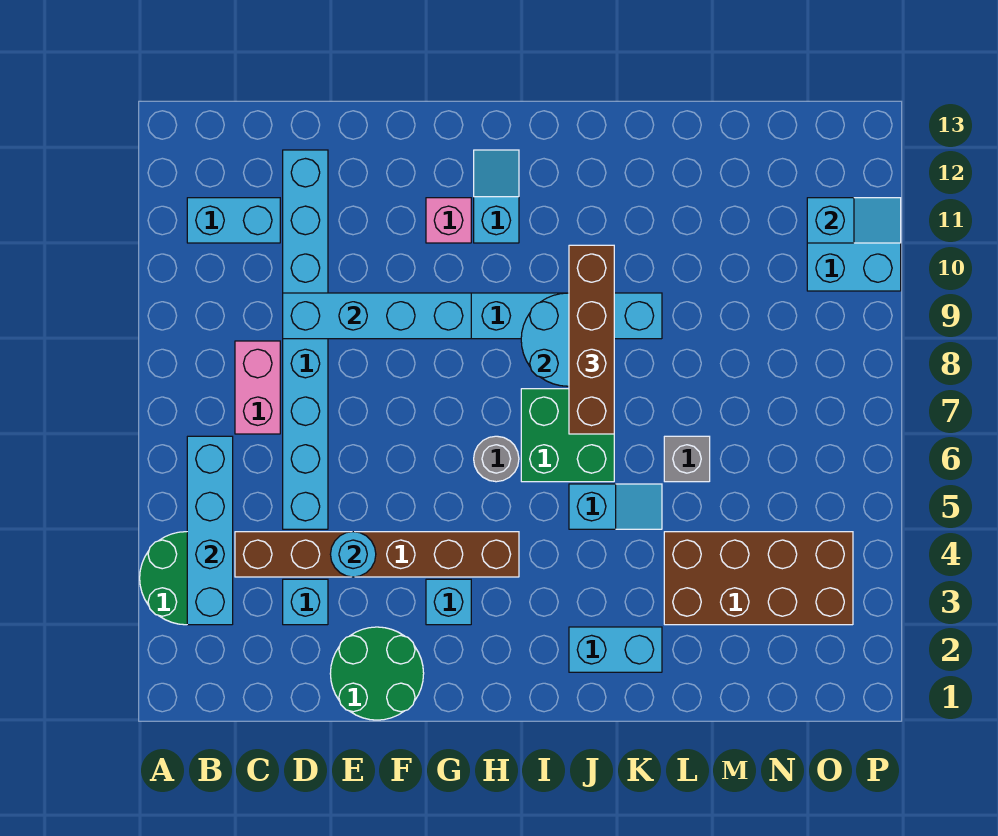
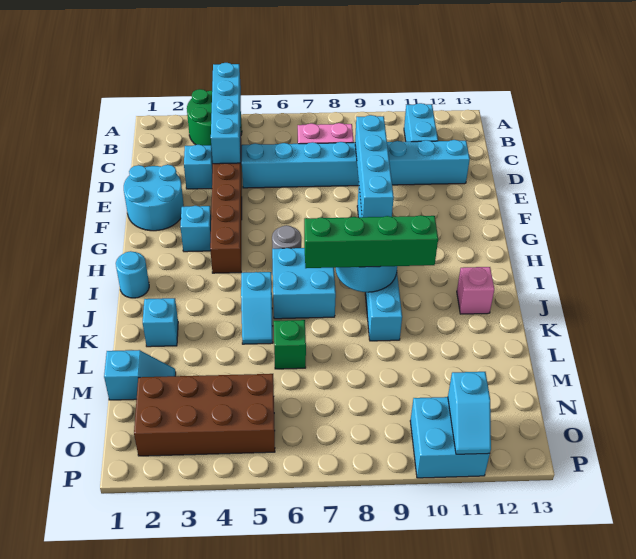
cyan 1x4 brick [187,436,233,625] -> cyan 1x4 brick turned to [211,63,241,164]
green 2x2 round brick [330,627,424,720] -> cyan 2x2 round brick [124,165,184,231]
cyan 1x1 round brick [330,532,376,577] -> cyan 1x1 round brick moved to [116,251,149,298]
pink 1x1 brick [426,198,471,243] -> pink 1x1 brick moved to [457,267,494,314]
cyan 1x2 slope [474,150,519,243] -> cyan 1x2 slope moved to [104,350,176,400]
green 2x2 brick [521,389,614,482] -> cyan 2x2 brick [272,248,336,319]
cyan 1x2 brick [569,627,662,672] -> cyan 1x1 brick [143,298,178,347]
brown 1x4 brick [569,245,614,434] -> green 1x4 brick [304,215,438,268]
brown 2x4 brick [664,532,853,625] -> brown 2x4 brick turned to [134,374,275,456]
grey 1x1 brick [664,436,710,482] -> green 1x1 brick [274,320,306,369]

